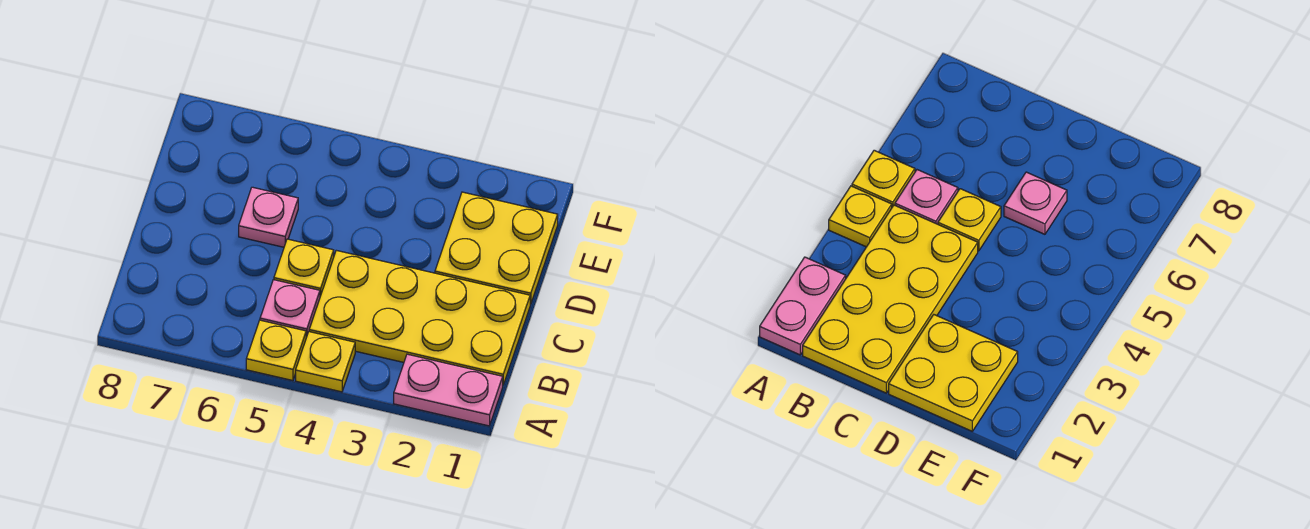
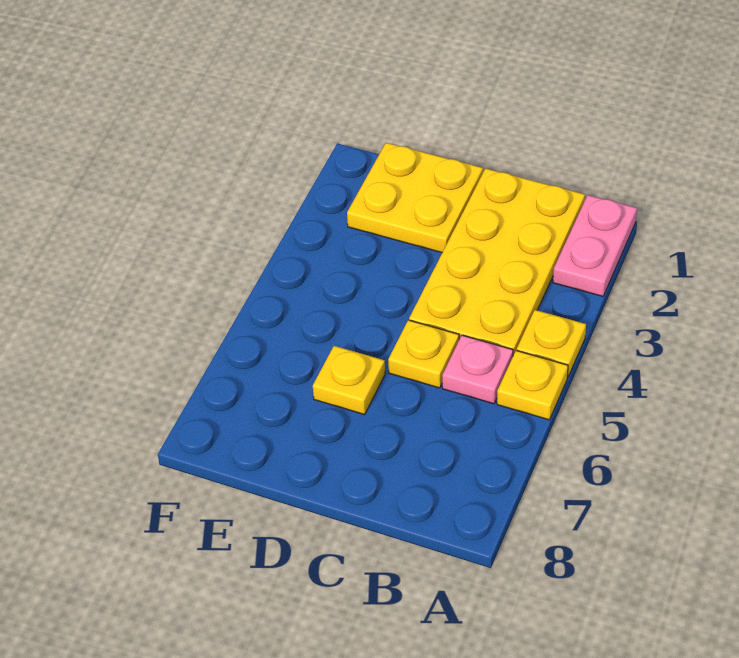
pink 1x1 plate [239,187,298,247] -> yellow 1x1 plate [313,346,385,415]

